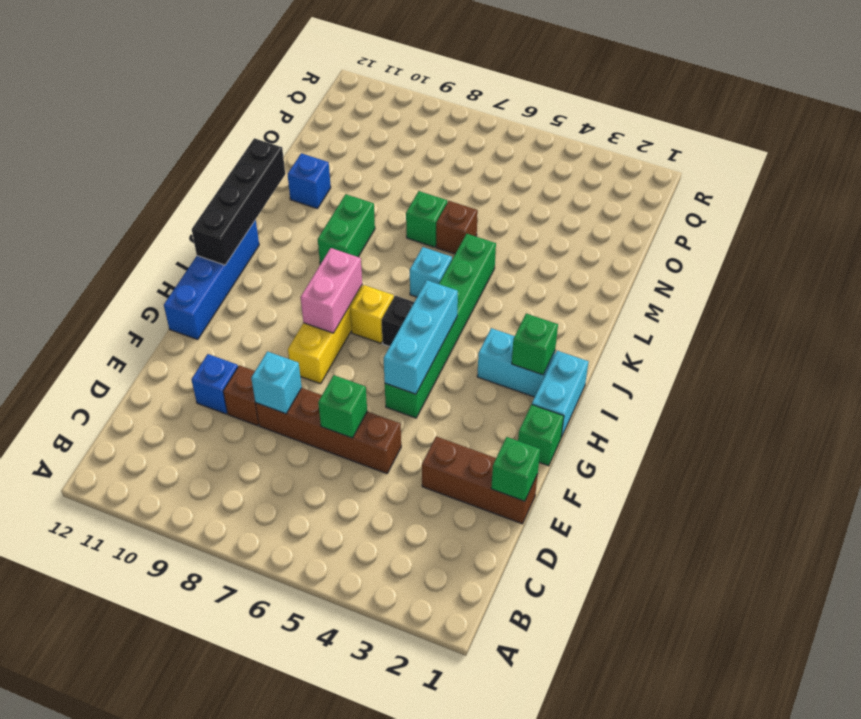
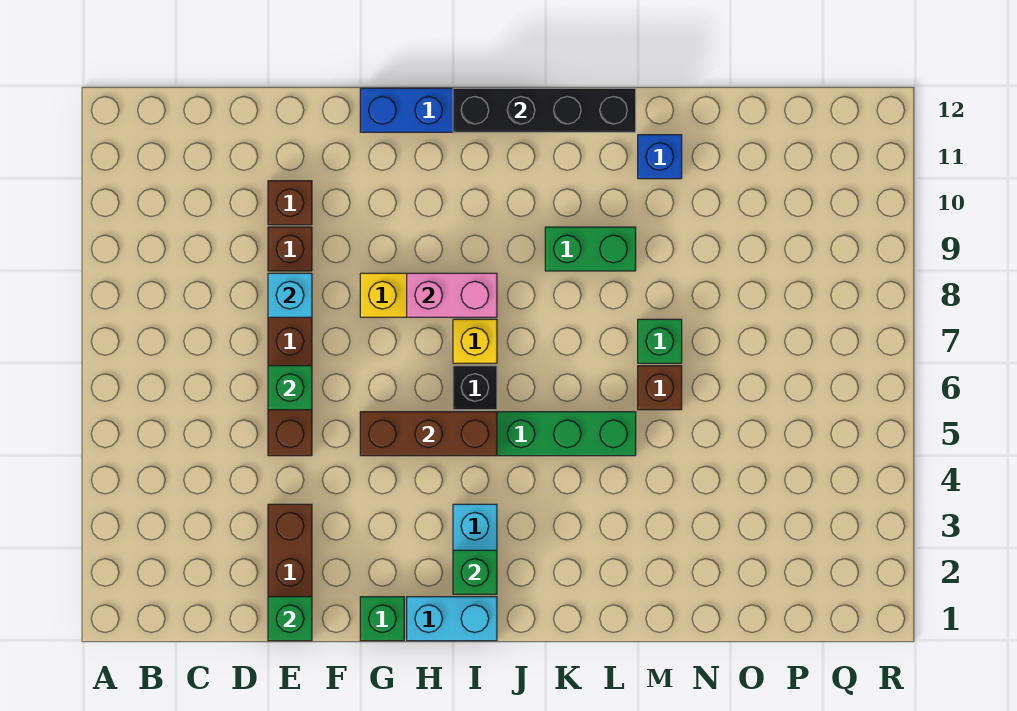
blue 1x1 brick [191,354,238,414] -> brown 1x1 brick [268,181,312,225]
cyan 1x3 brick [384,280,458,394] -> brown 1x3 brick [360,412,497,456]
cyan 1x1 brick [410,247,452,297] -> none

